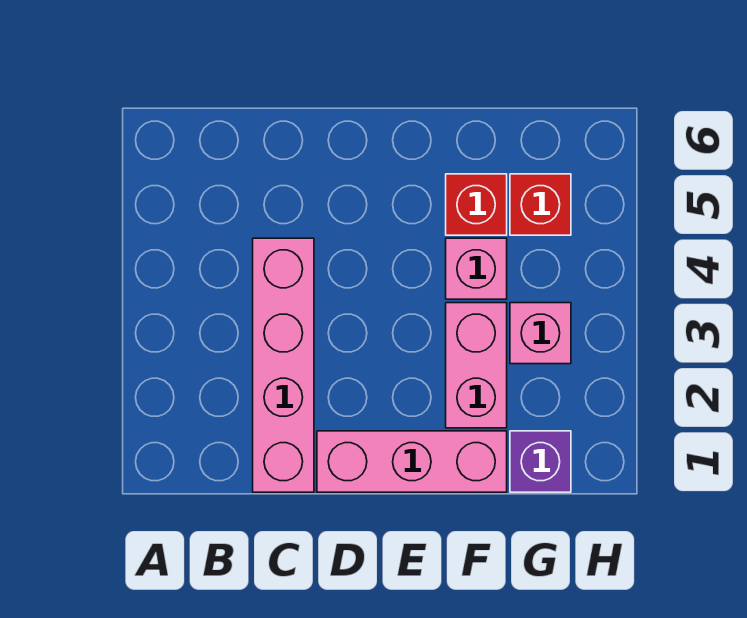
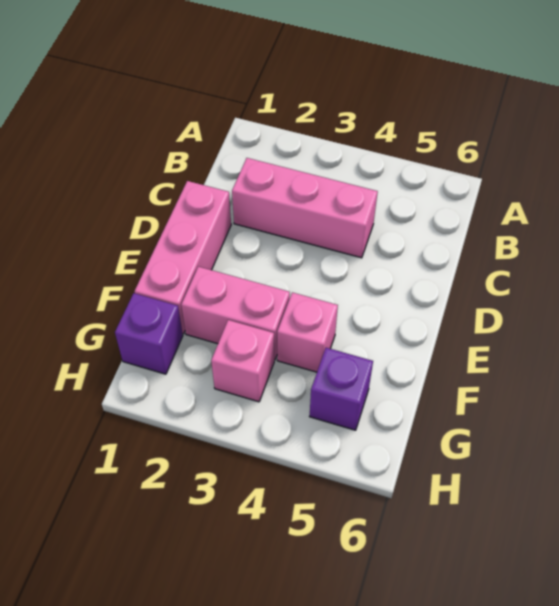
pink 1x4 brick [253,238,314,492] -> pink 1x3 brick [232,158,378,258]
red 1x1 brick [446,174,507,235] -> none
red 1x1 brick [510,174,571,235] -> purple 1x1 brick [310,348,373,430]

